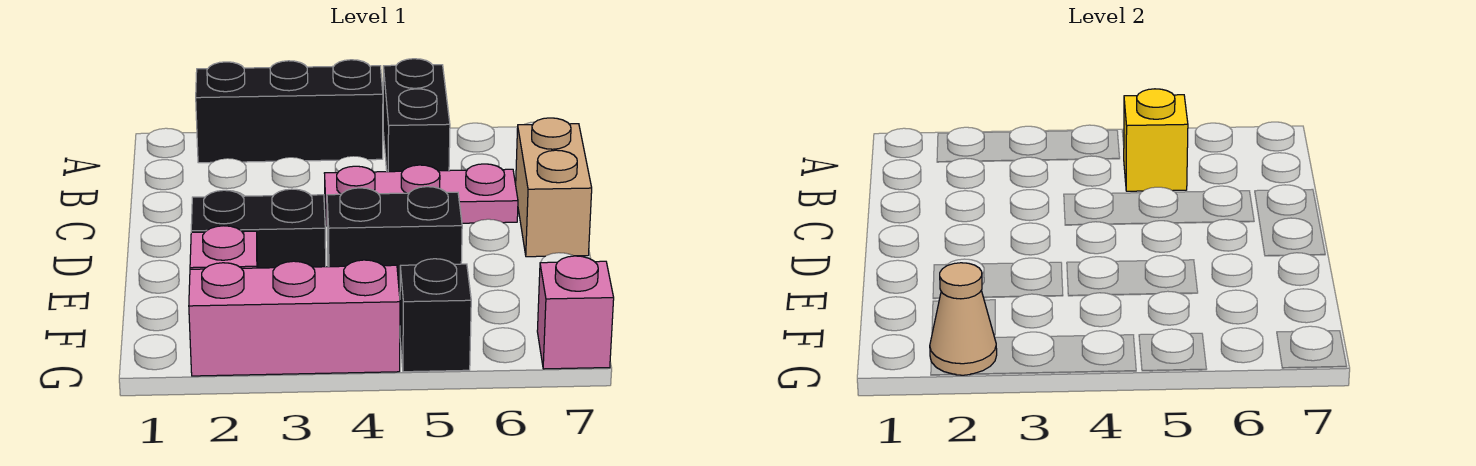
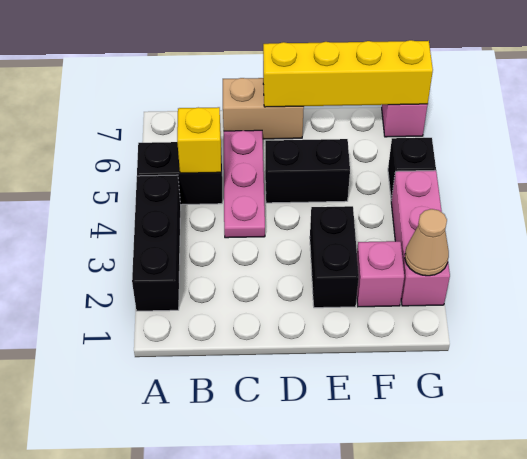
none -> yellow 1x4 brick [263,40,433,107]
black 1x2 brick [327,187,462,295] -> black 1x2 brick turned to [265,139,350,203]

